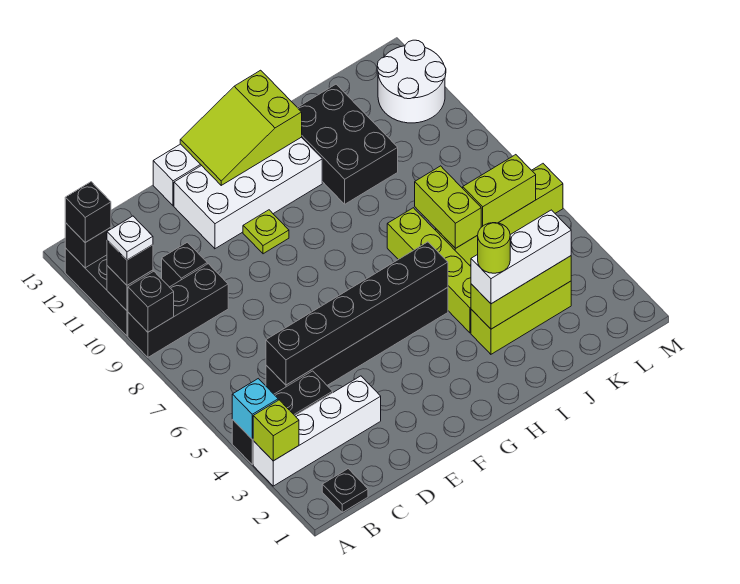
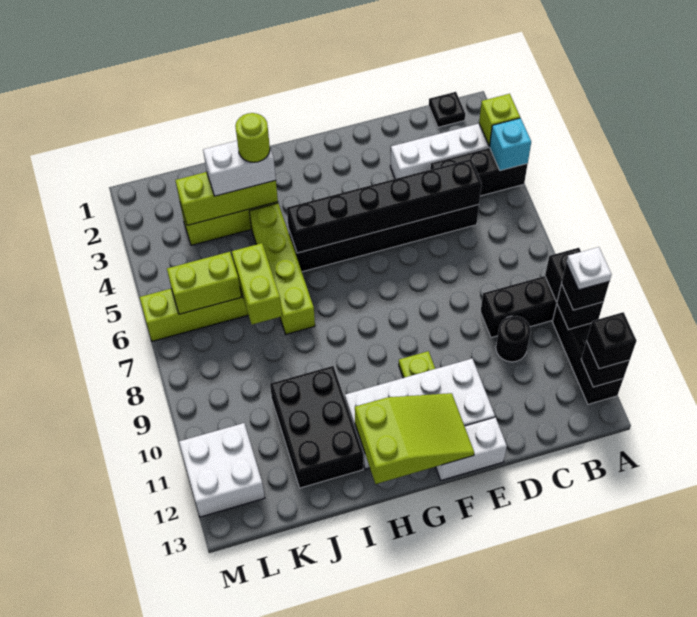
black 1x1 brick [162,242,207,287] -> black 1x1 round brick [496,316,531,362]
white 1x3 brick [471,210,571,304] -> white 1x2 brick [203,141,276,196]
white 2x2 round brick [377,40,446,123] -> white 2x2 brick [179,423,265,517]

